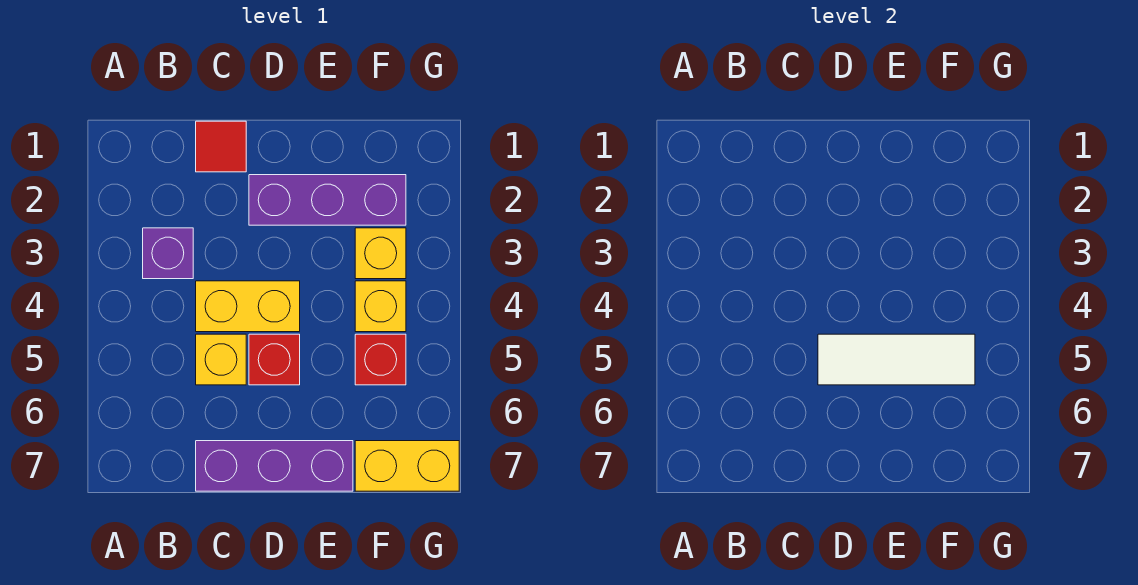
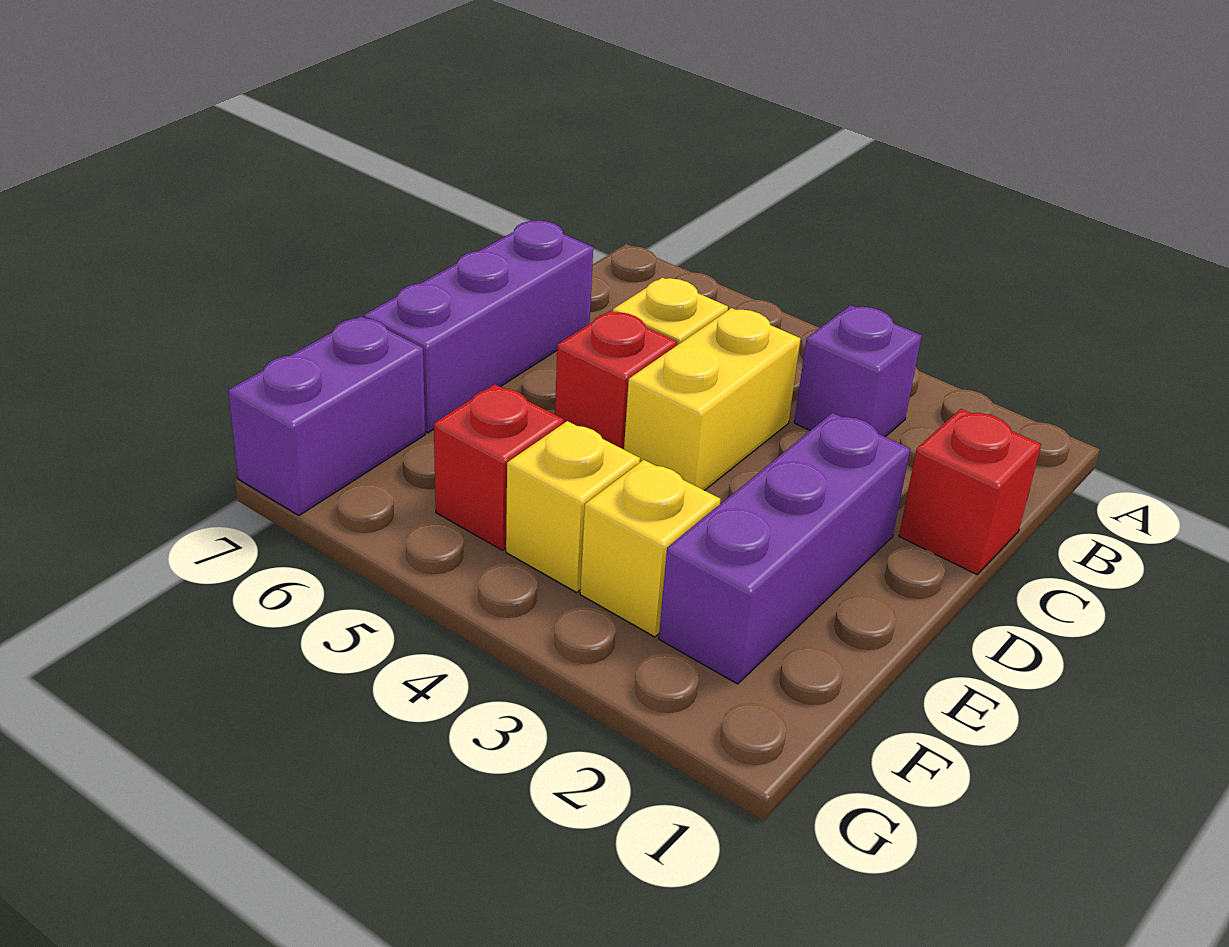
red 1x1 tile [196,121,246,172] -> red 1x1 brick [899,409,1041,574]
white 1x3 tile [818,334,975,385] -> none
yellow 1x2 brick [355,441,459,491] -> purple 1x2 brick [228,317,425,516]

